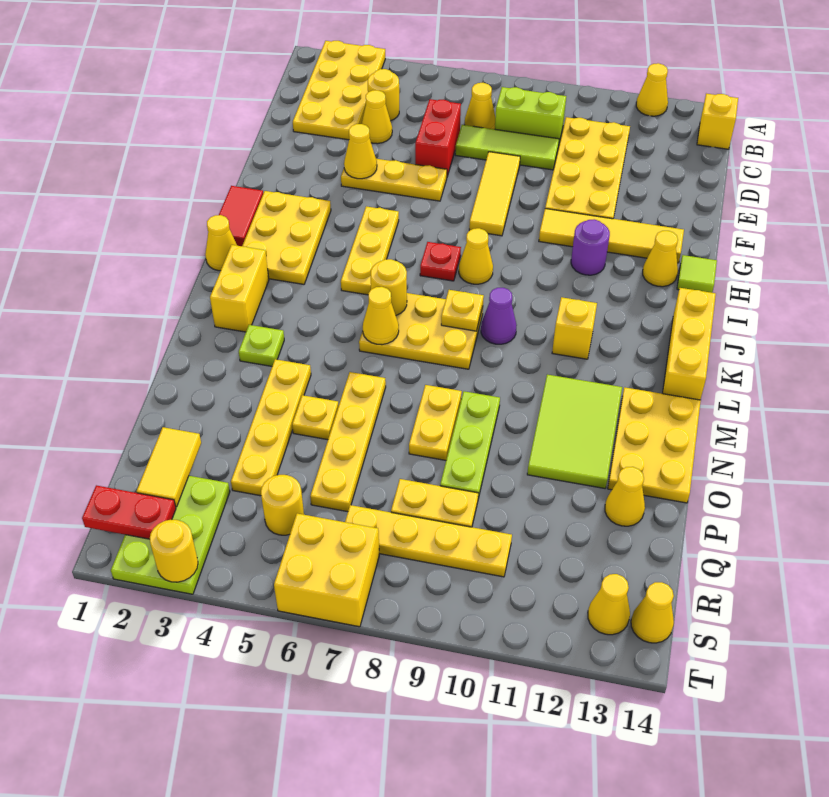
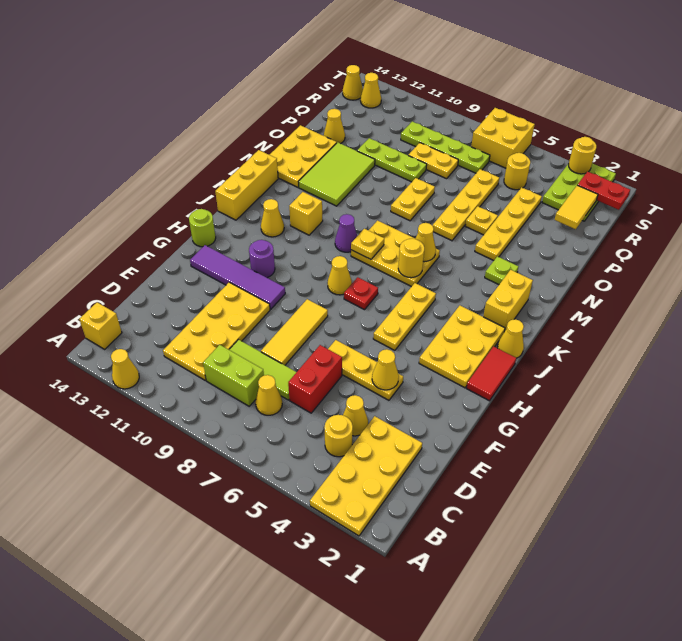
yellow 1x4 tile [539,209,684,263] -> purple 1x4 tile [190,245,285,309]
yellow 1x1 cone [643,231,678,287] -> yellow 1x1 cone moved to [261,199,284,237]
lime 1x1 tile [677,255,717,293] -> lime 1x1 round brick [189,209,216,247]
lime 1x3 plate [440,391,500,499] -> lime 1x3 plate turned to [357,138,427,182]
yellow 1x4 plate [345,505,512,577] -> lime 1x4 plate [401,122,490,173]

